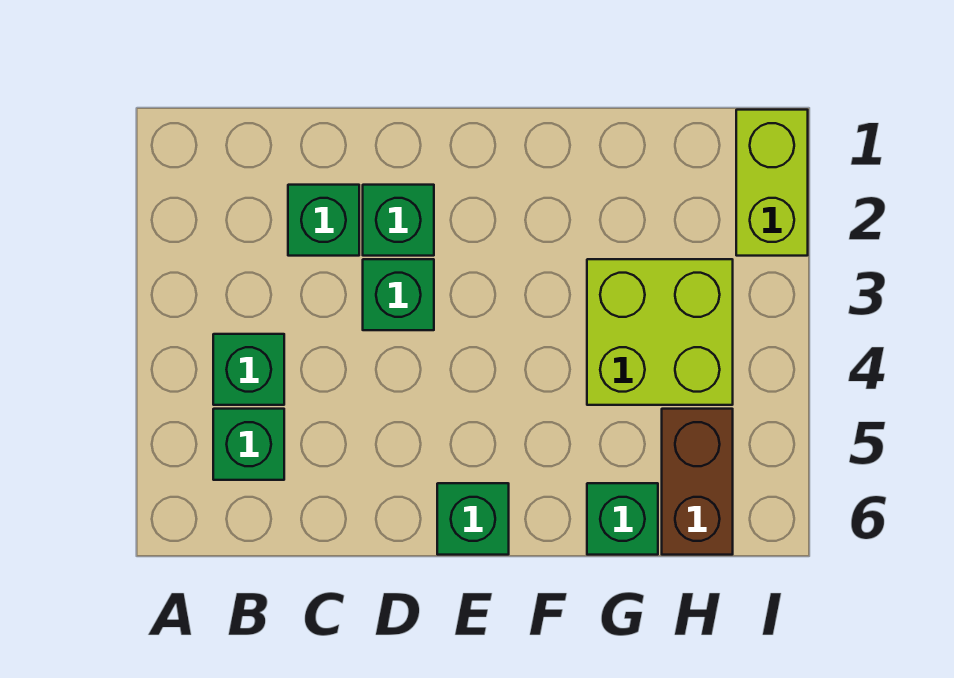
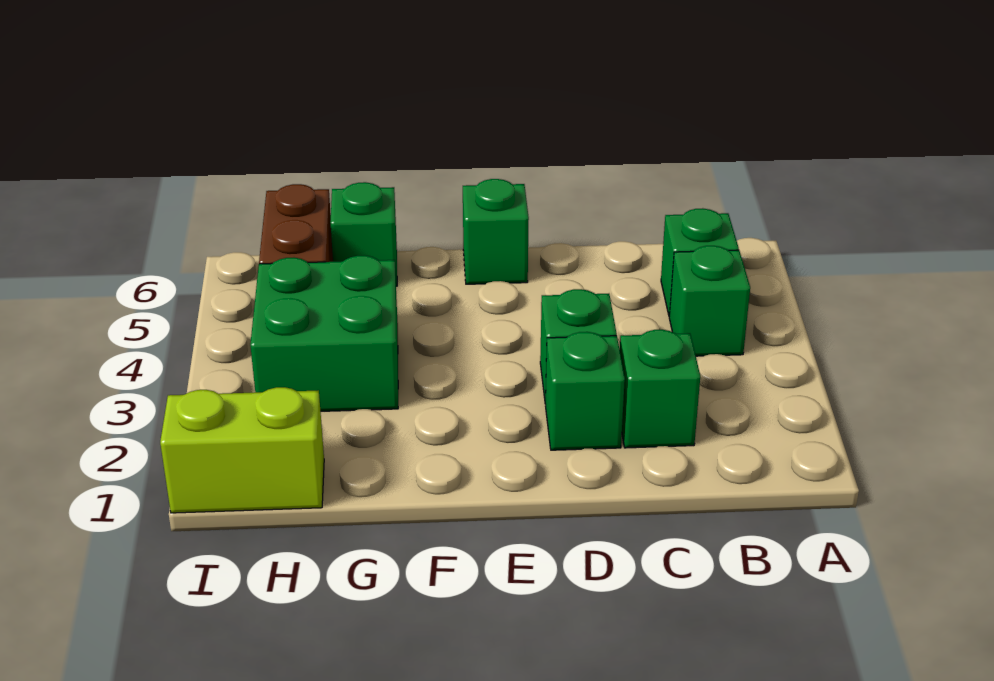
lime 2x2 brick [587,259,733,405] -> green 2x2 brick [250,255,398,411]
lime 1x2 brick [736,110,808,256] -> lime 1x2 brick turned to [160,387,324,513]

